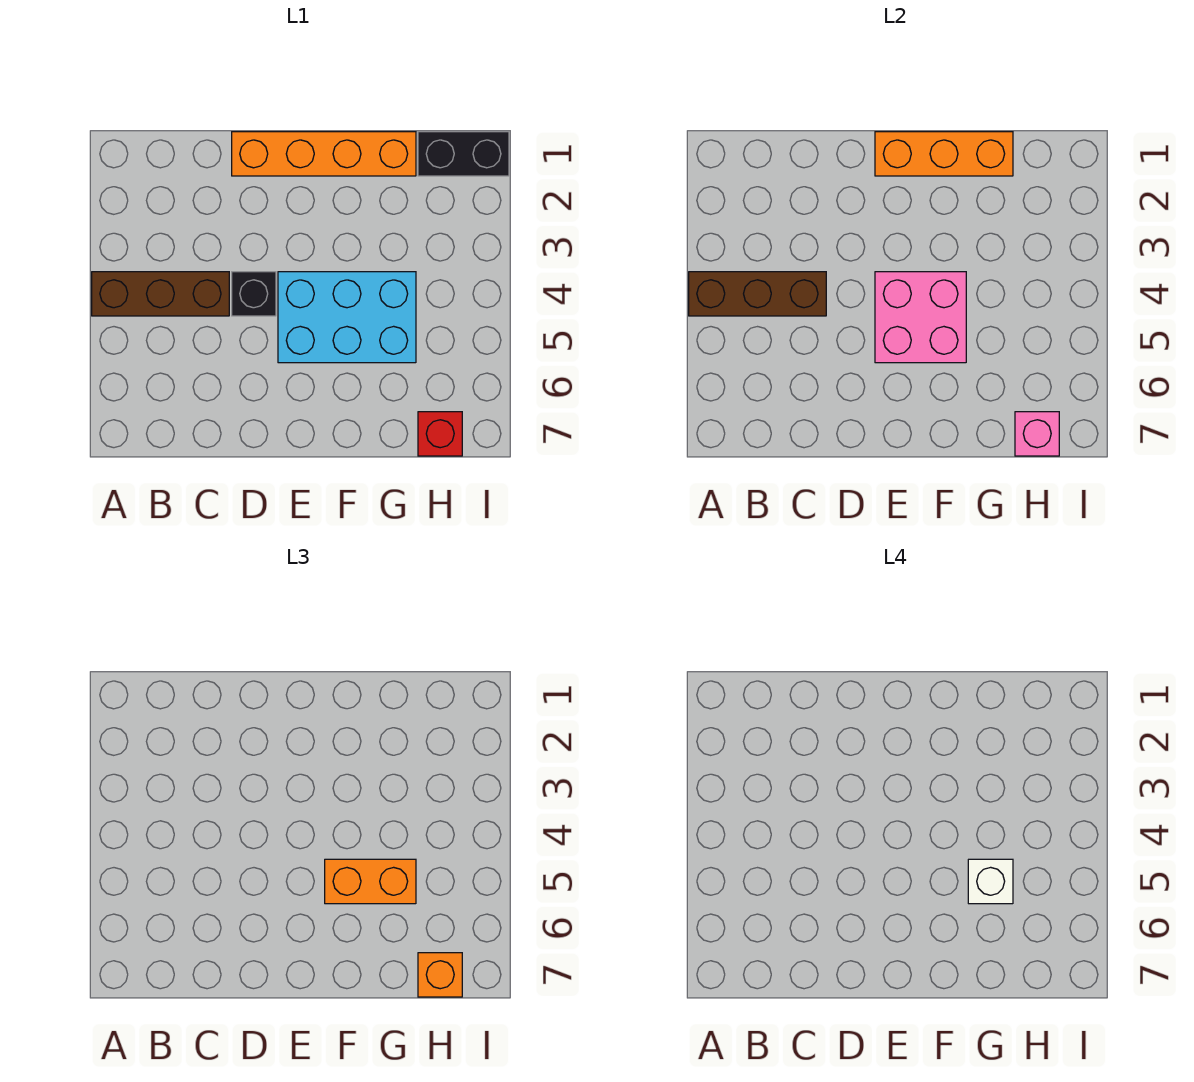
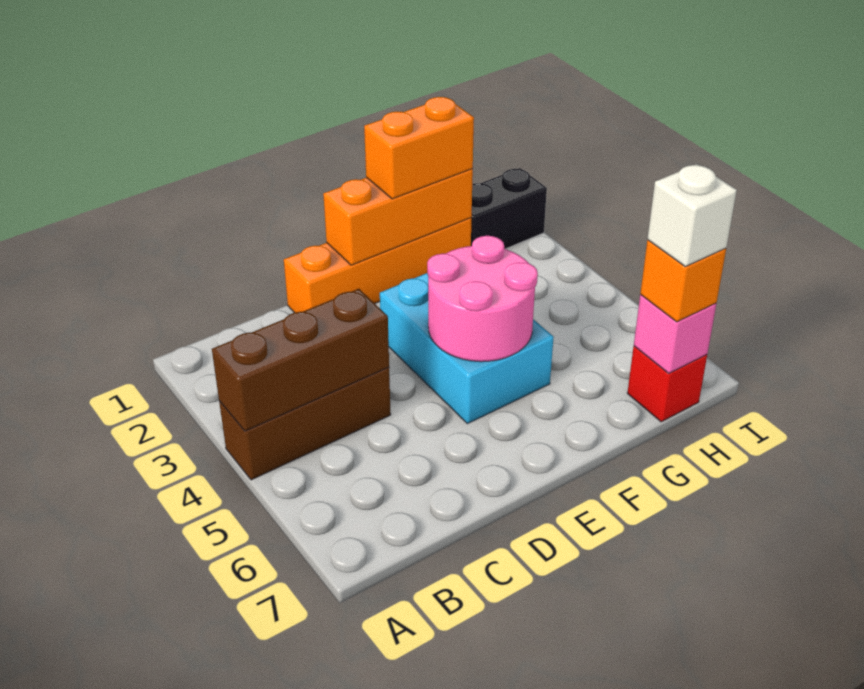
black 1x1 brick [232,272,276,316] -> none
cyan 2x3 brick [278,272,416,363] -> cyan 2x3 brick turned to [380,273,554,424]
pink 2x2 brick [875,272,966,363] -> pink 2x2 round brick [427,236,538,362]
orange 1x2 brick [325,859,416,904] -> orange 1x2 brick moved to [364,97,474,199]
white 1x1 brick [968,859,1013,904] -> white 1x1 brick moved to [647,164,737,267]

